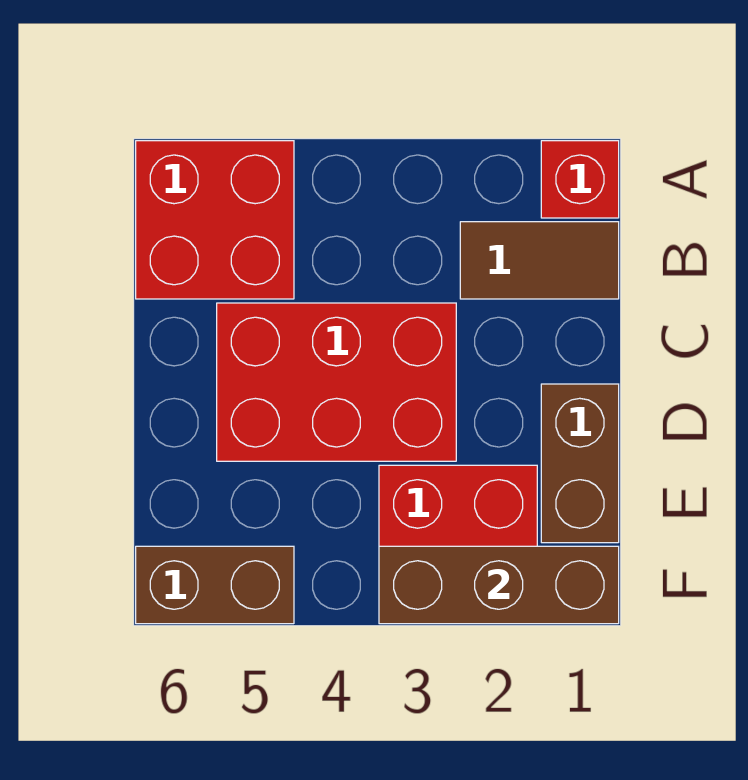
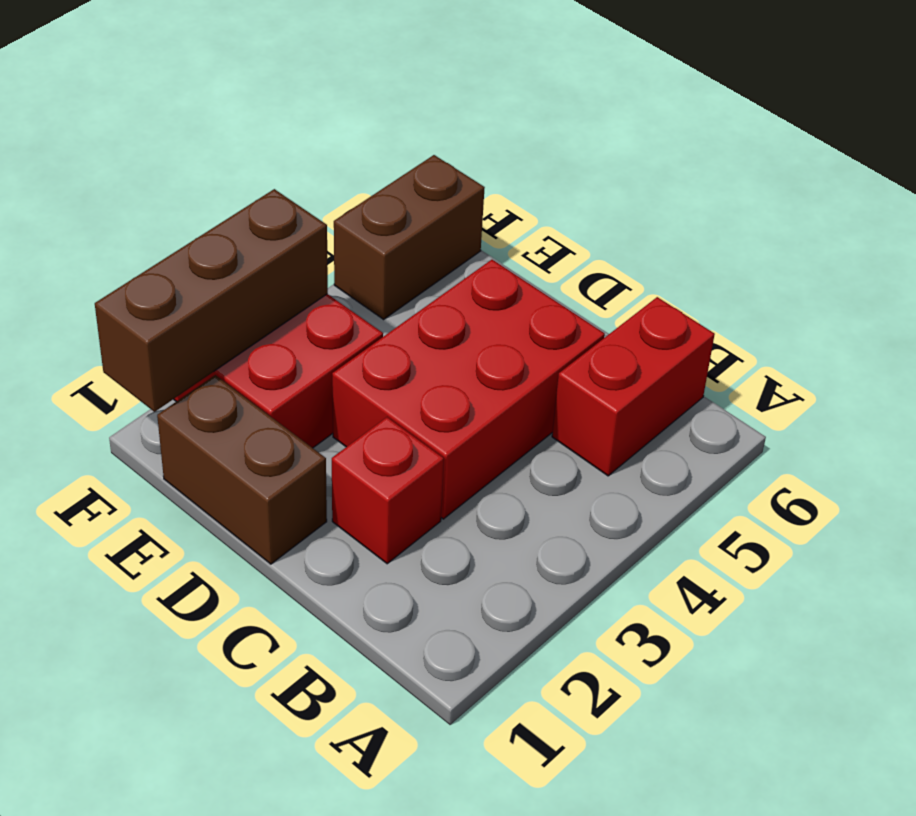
red 1x1 brick [541,141,619,218] -> red 1x1 brick moved to [332,417,444,564]
red 2x2 brick [136,141,294,299] -> red 1x2 brick [552,297,715,476]
brown 1x2 tile [460,222,619,299] -> none

